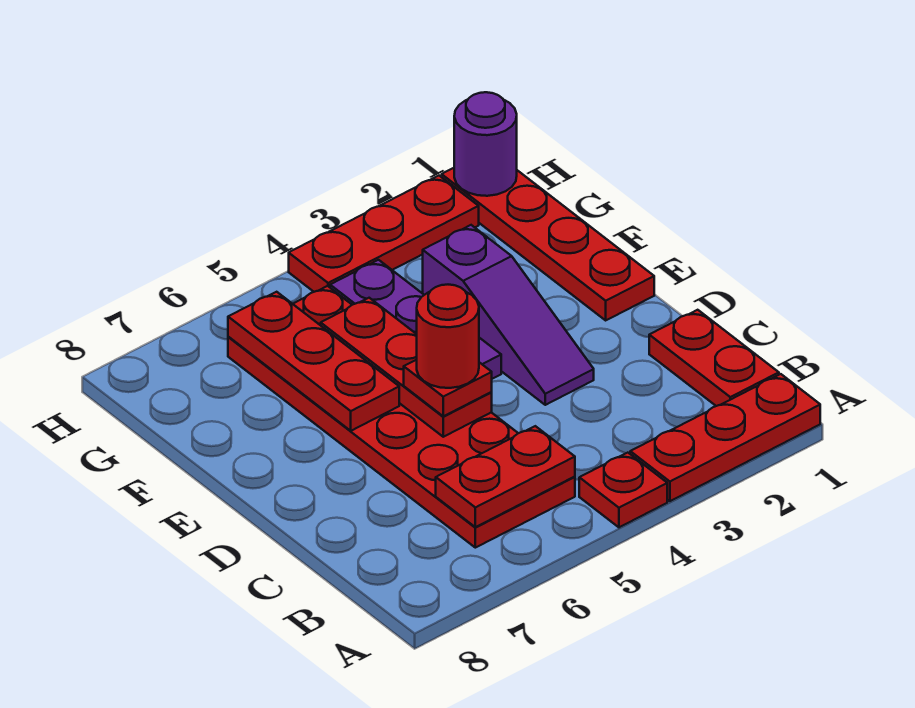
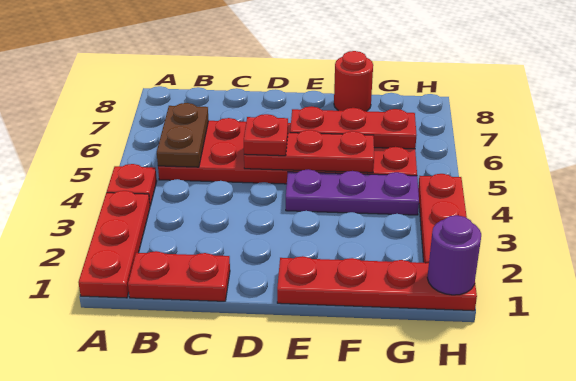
red 1x2 plate [436,426,575,527] -> brown 1x2 plate [157,103,209,167]
purple 1x3 slope [422,225,594,405] -> none
red 1x1 round brick [417,285,479,388] -> red 1x1 round brick moved to [334,51,373,111]

